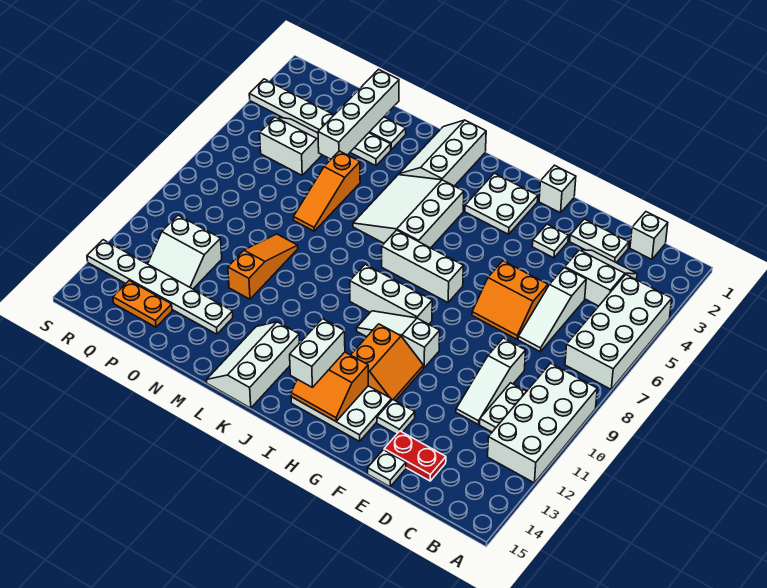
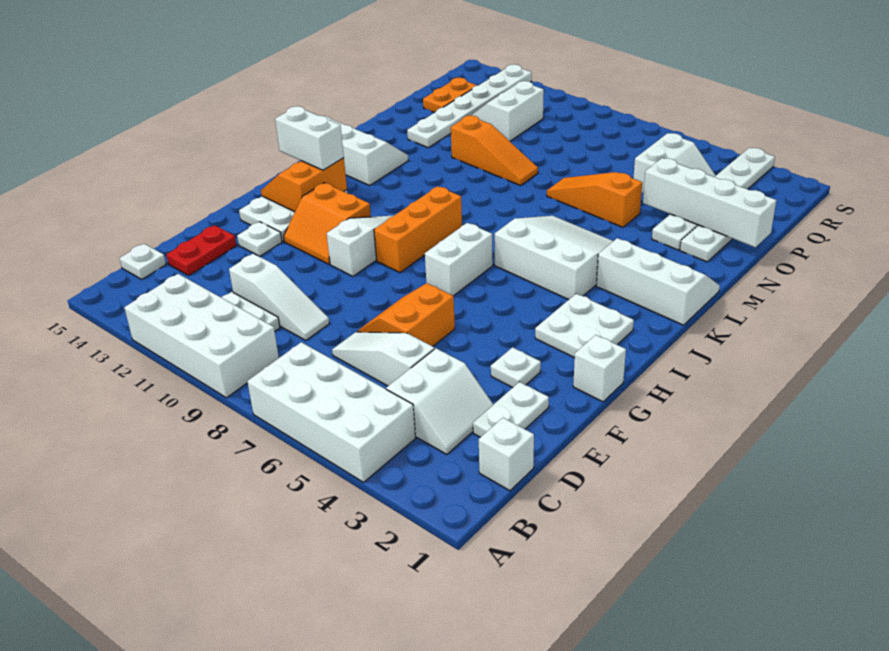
white 1x3 slope [456,338,526,424] -> white 1x3 slope turned to [229,253,329,340]
white 1x1 plate [368,450,406,487] -> white 1x1 plate moved to [119,244,166,279]
white 1x3 brick [382,230,463,302] -> white 1x2 brick [425,223,493,296]
white 1x3 brick [350,264,432,324] -> orange 1x3 brick [374,186,462,273]

